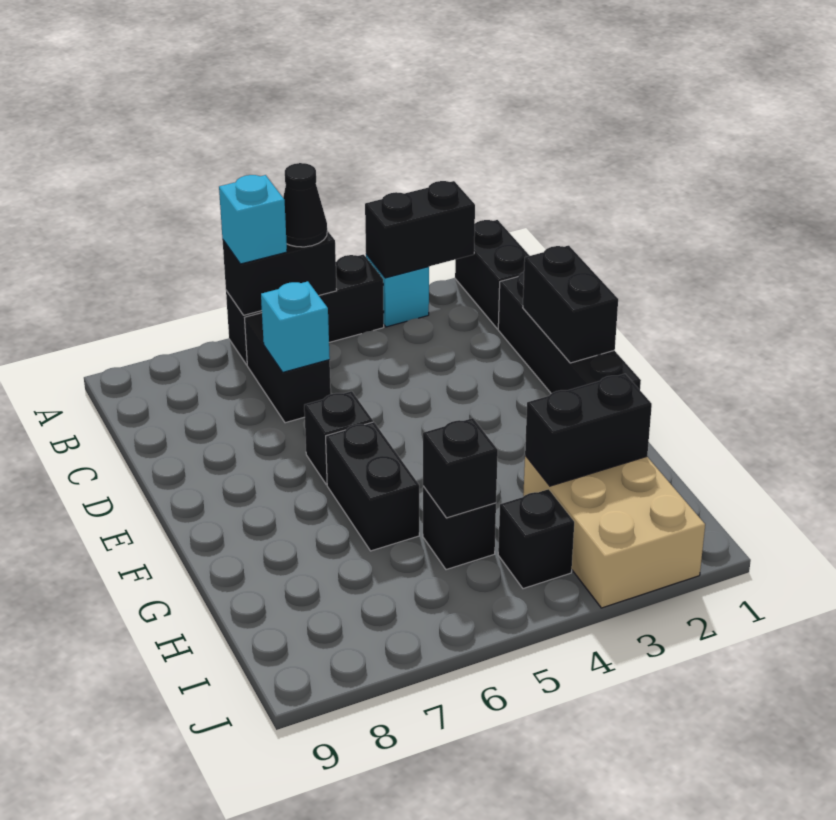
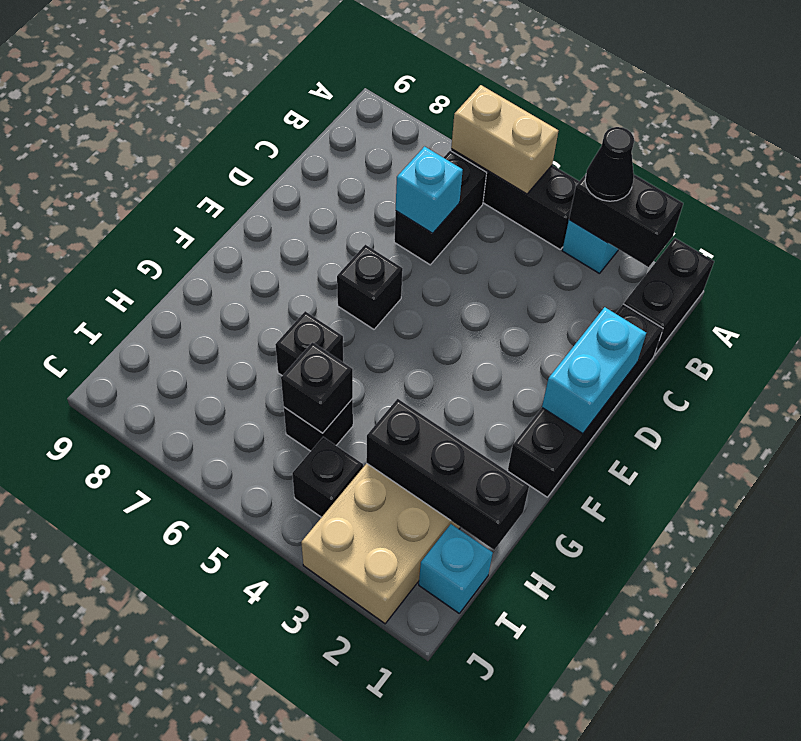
black 1x2 brick [223,231,337,315] -> tan 1x2 brick [451,85,558,194]
black 1x1 cone [283,163,327,247] -> black 1x1 cone moved to [585,127,634,201]
cyan 1x1 brick [219,175,287,264] -> cyan 1x1 brick moved to [419,524,493,613]
black 1x2 brick [523,246,618,363] -> cyan 1x2 brick [542,307,646,434]
black 1x2 brick [326,422,419,551] -> black 1x1 brick [275,311,343,376]
black 1x2 brick [525,374,652,486] -> black 1x3 brick [366,399,529,550]

